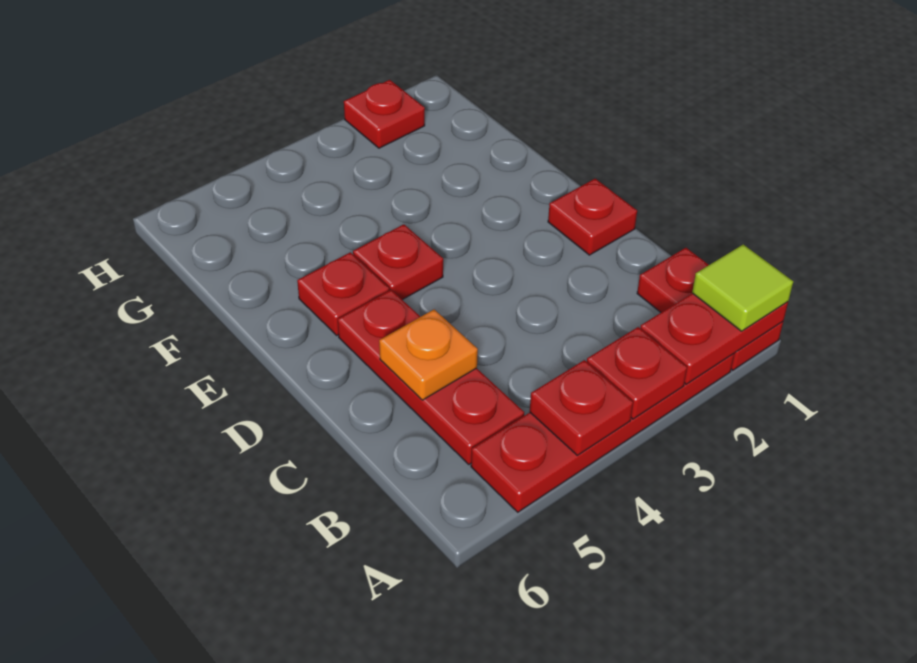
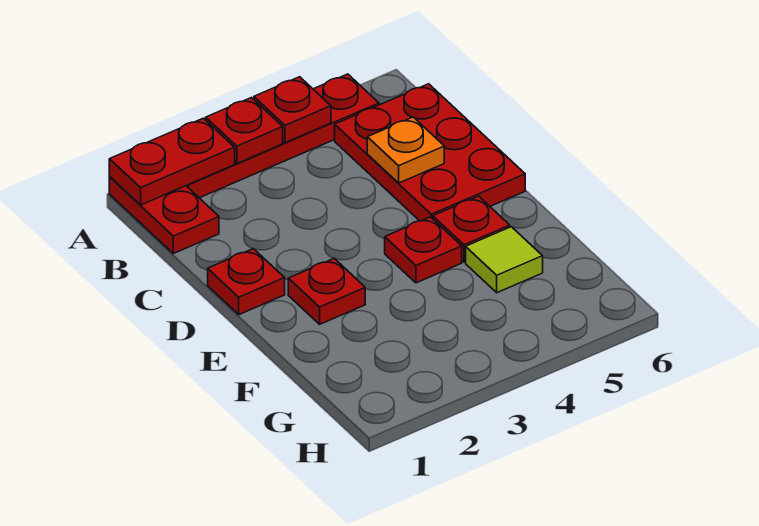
lime 1x1 tile [692,244,793,331] -> lime 1x1 tile moved to [466,227,543,293]
red 1x3 plate [338,290,524,464] -> red 2x3 plate [335,84,525,221]
red 1x1 plate [344,80,425,148] -> red 1x1 plate moved to [288,258,365,324]

